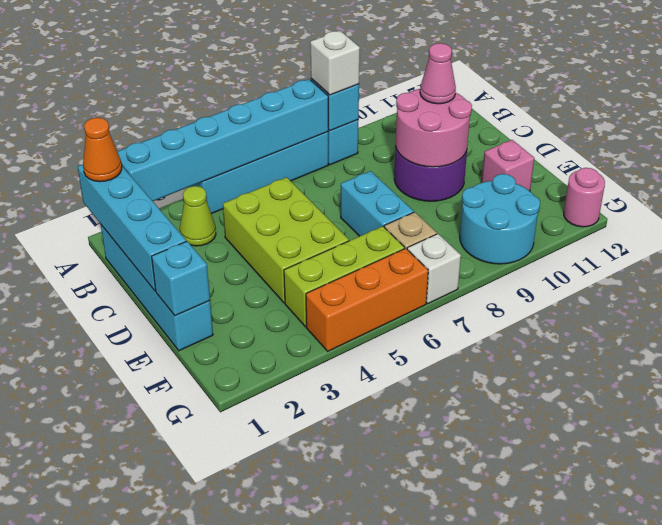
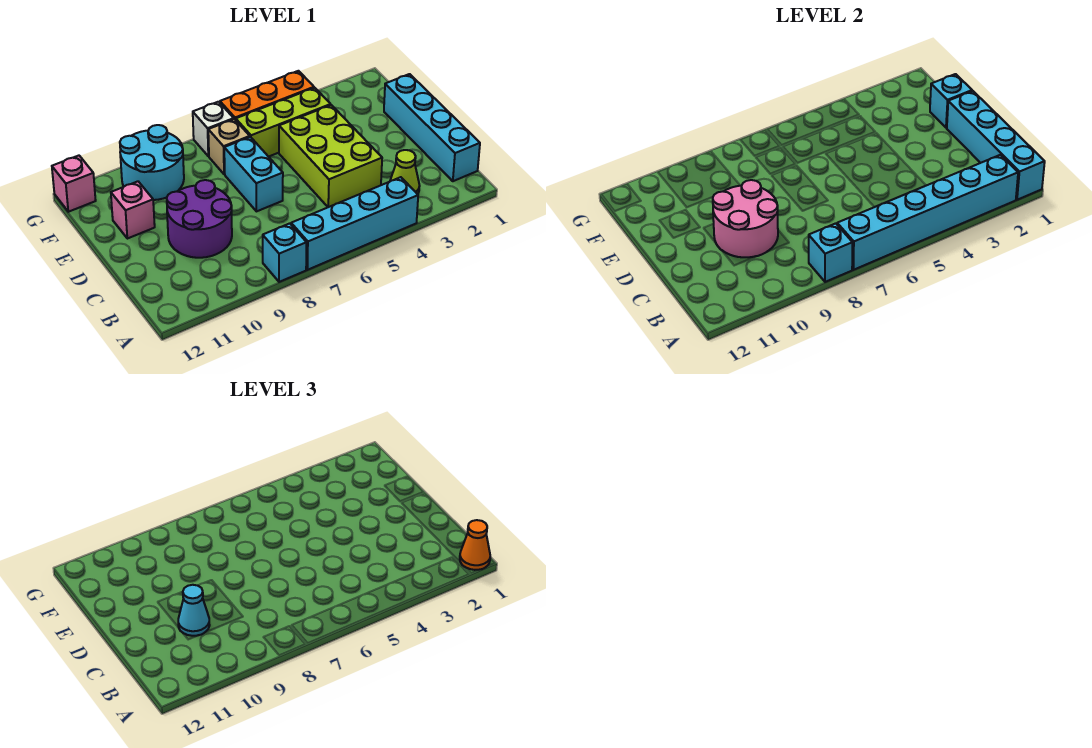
white 1x1 brick [310,31,360,95] -> none
pink 1x1 cone [420,43,456,104] -> cyan 1x1 cone [178,585,210,636]
pink 1x1 round brick [564,168,605,227] -> pink 1x1 brick [52,156,96,212]

